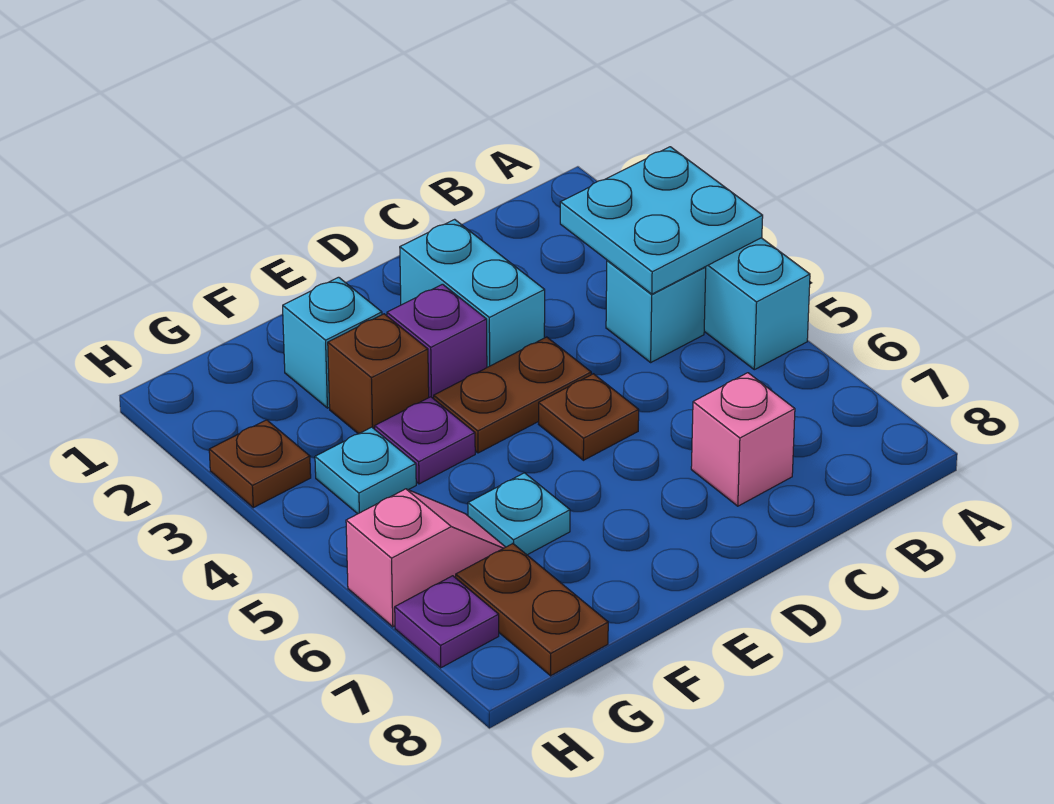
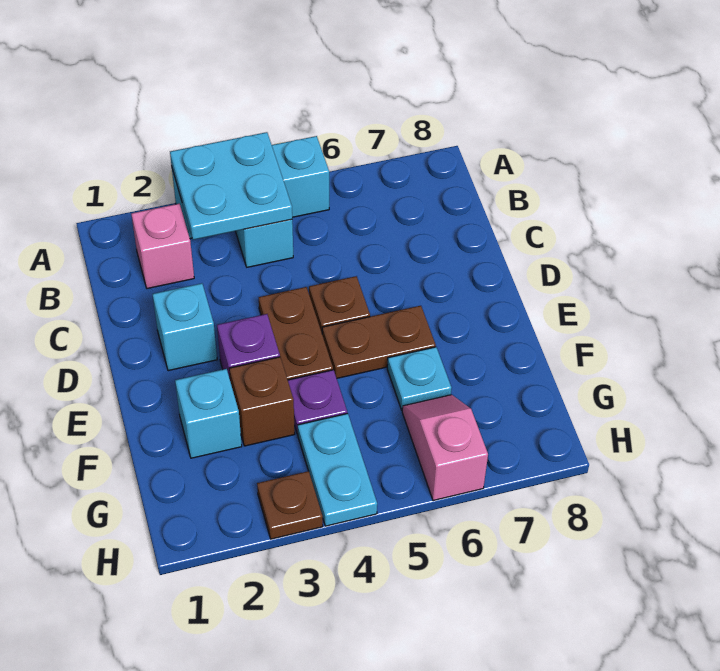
pink 1x1 brick [691,373,795,506] -> pink 1x1 brick moved to [131,204,194,289]
cyan 1x2 brick [400,219,545,367] -> cyan 1x1 brick [152,283,217,371]
cyan 1x1 plate [315,427,416,514] -> cyan 1x2 plate [298,413,377,526]
brown 1x2 plate [456,544,608,676] -> brown 1x2 plate moved to [322,306,436,378]
purple 1x1 plate [395,576,499,668] -> none

